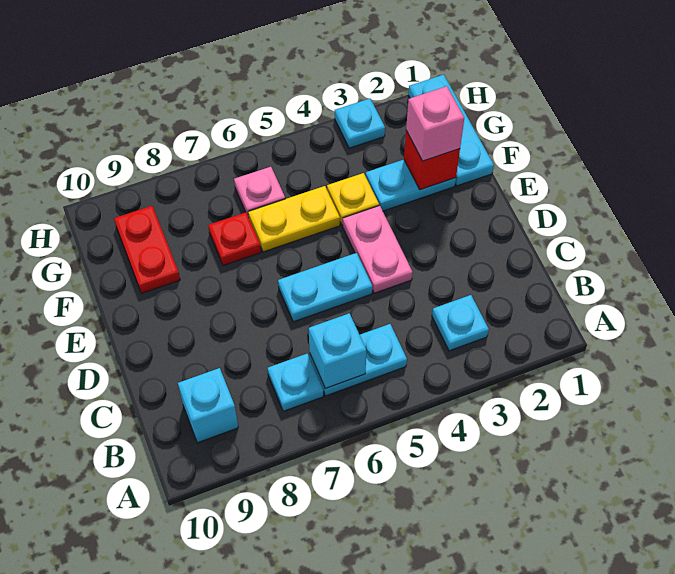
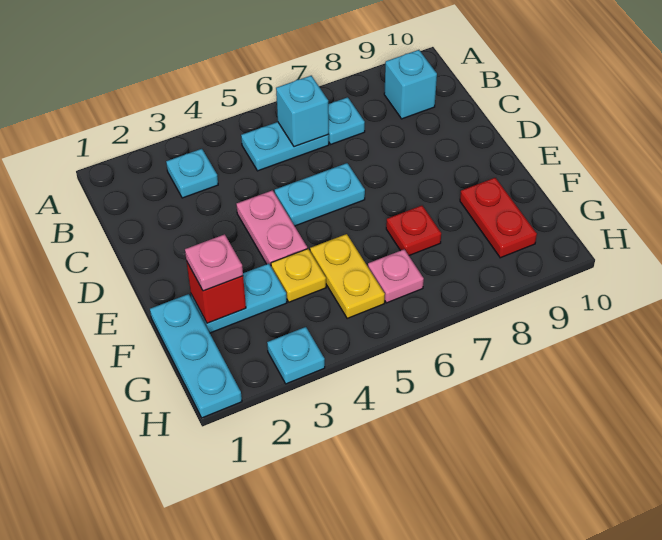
pink 1x1 brick [406,86,464,161] -> pink 1x1 plate [185,234,243,291]
yellow 1x2 plate [248,186,340,252] -> yellow 1x2 plate turned to [310,234,385,318]

